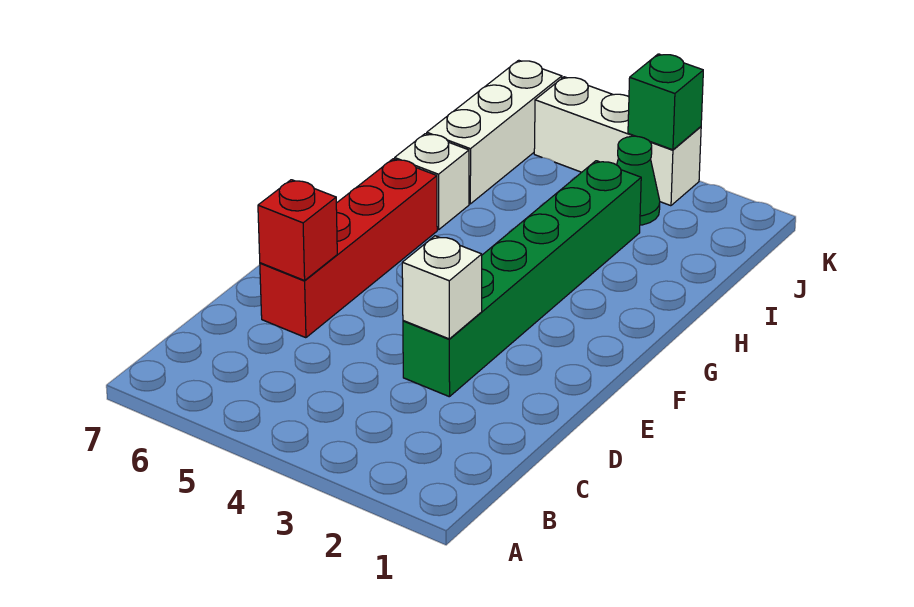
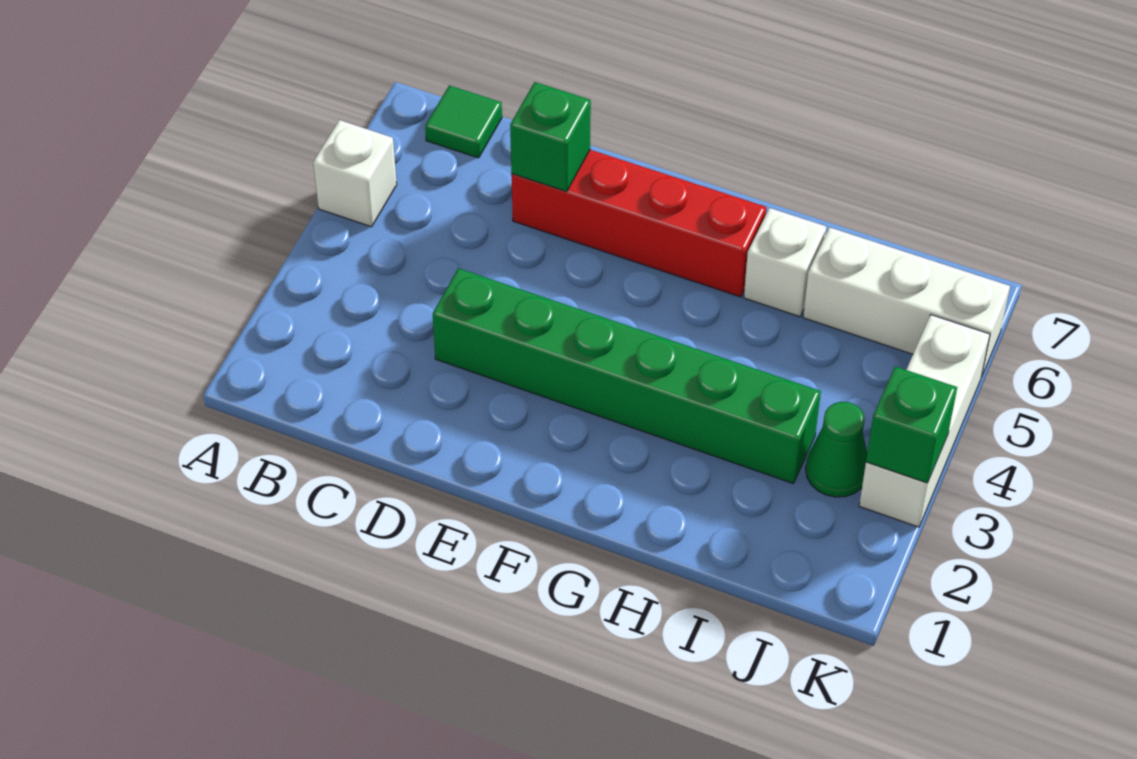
none -> green 1x1 tile [425,85,502,158]
white 1x1 brick [402,236,482,339] -> white 1x1 brick moved to [313,120,397,227]
red 1x1 brick [258,180,337,281] -> green 1x1 brick [510,82,591,192]

